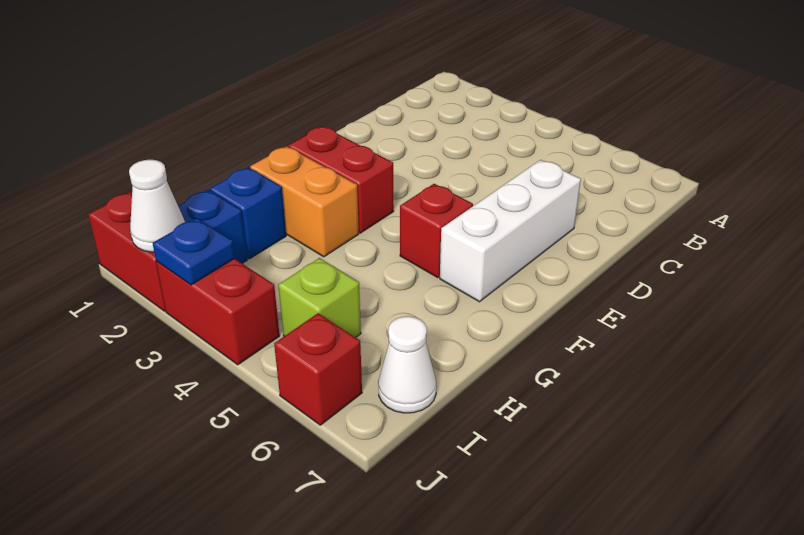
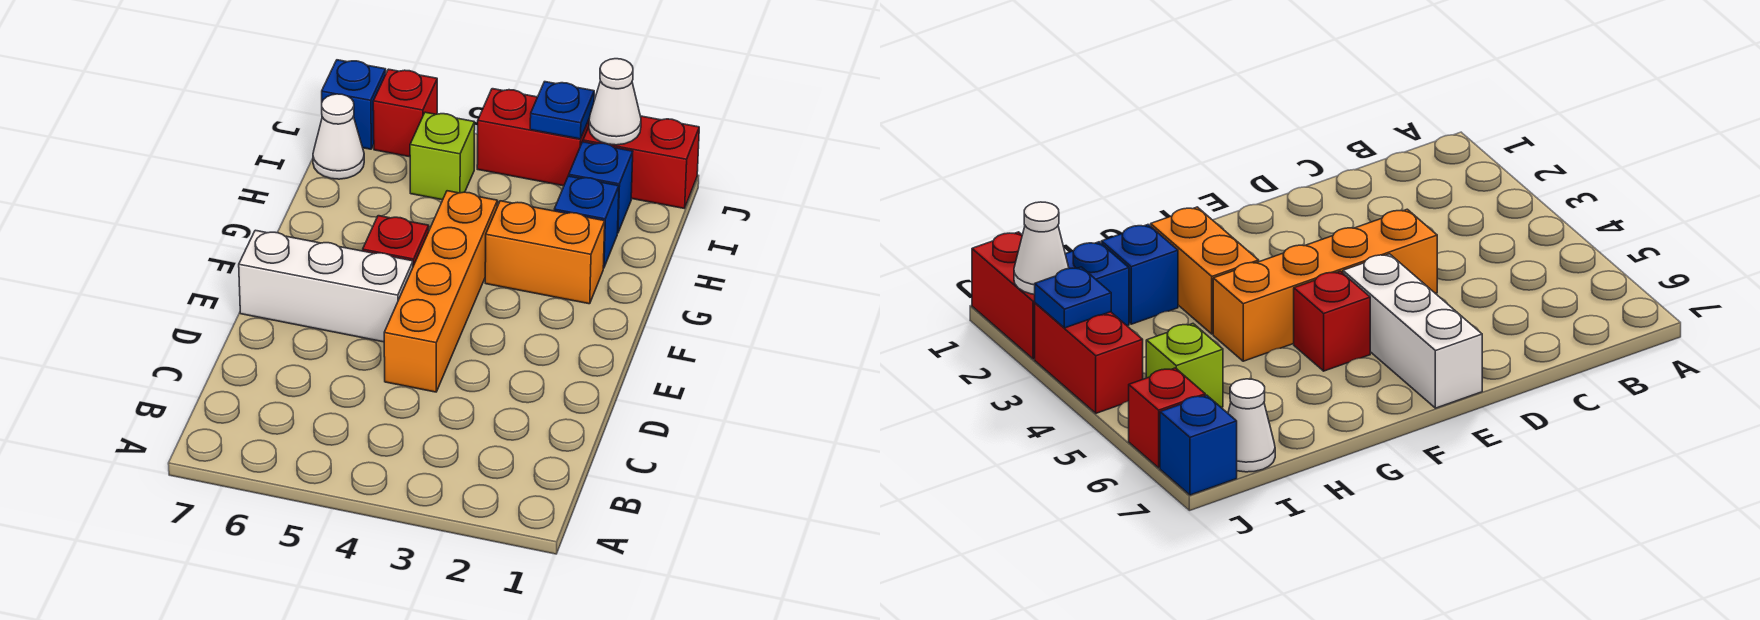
none -> orange 1x4 brick [384,191,498,392]
white 1x3 brick [440,160,581,302] -> white 1x3 brick turned to [239,230,413,342]
red 1x2 brick [288,126,394,233] -> none
none -> blue 1x1 brick [322,60,386,149]

